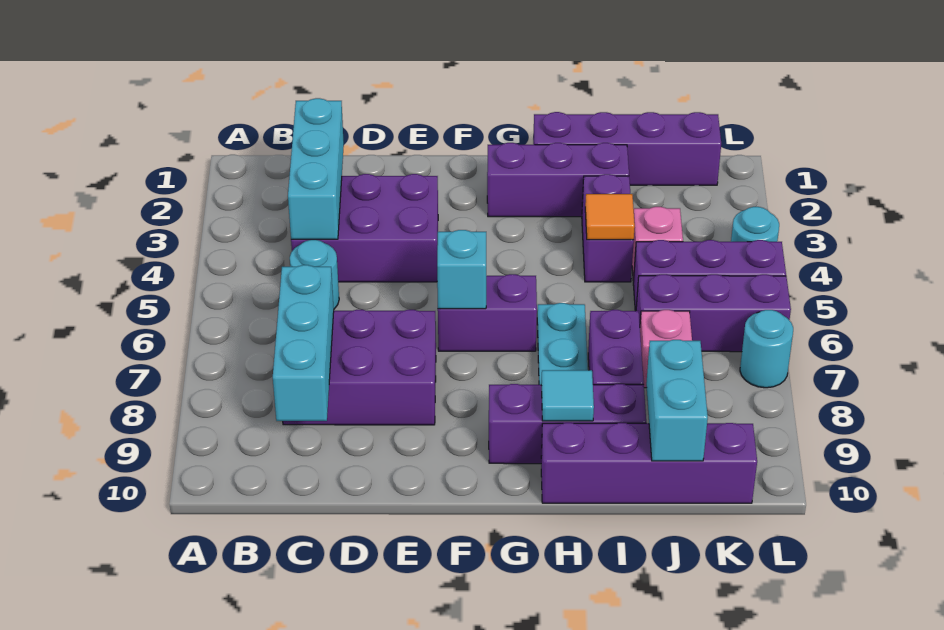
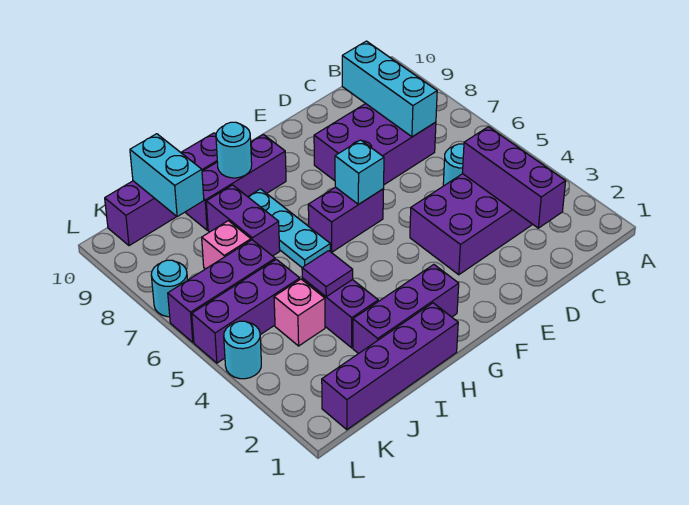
cyan 1x3 brick [288,98,344,239] -> purple 1x3 brick [462,127,566,228]
cyan 1x1 tile [541,370,594,421] -> cyan 1x1 round brick [216,122,252,178]
orange 1x1 tile [585,194,635,240] -> purple 1x1 tile [302,251,353,297]

